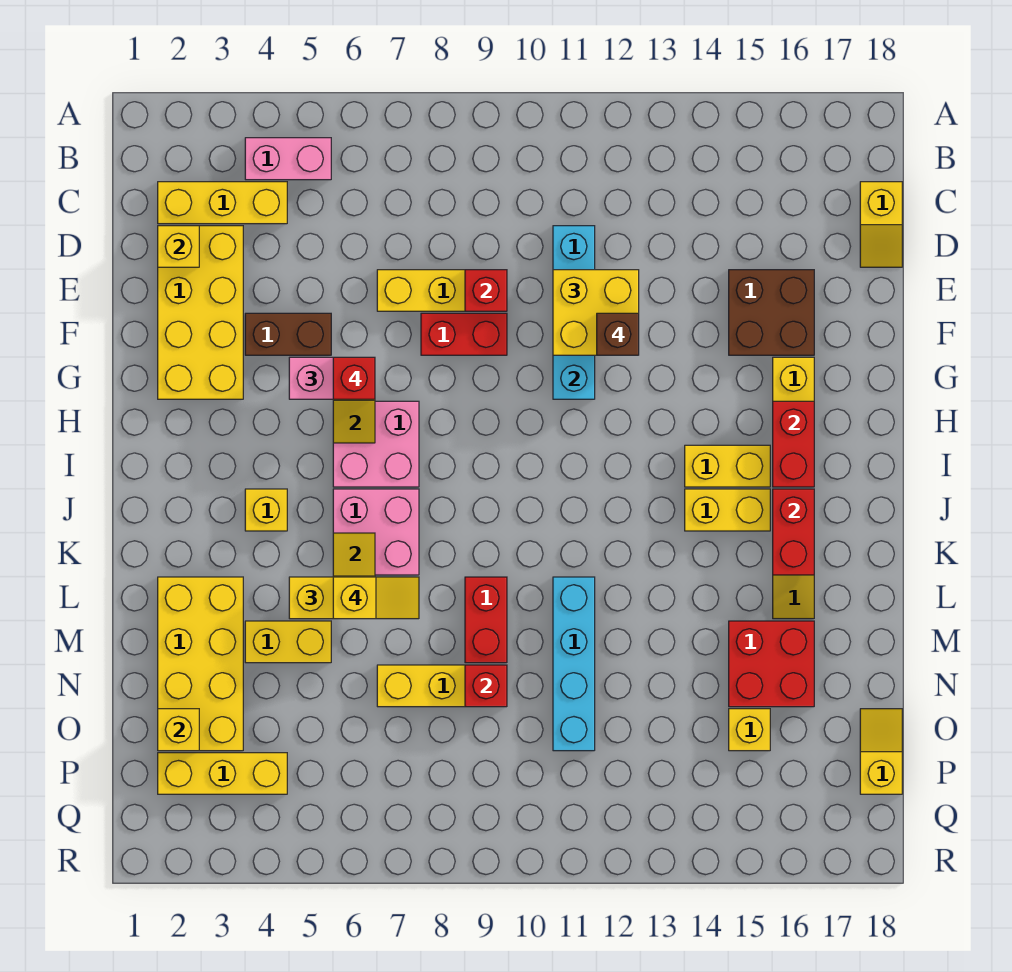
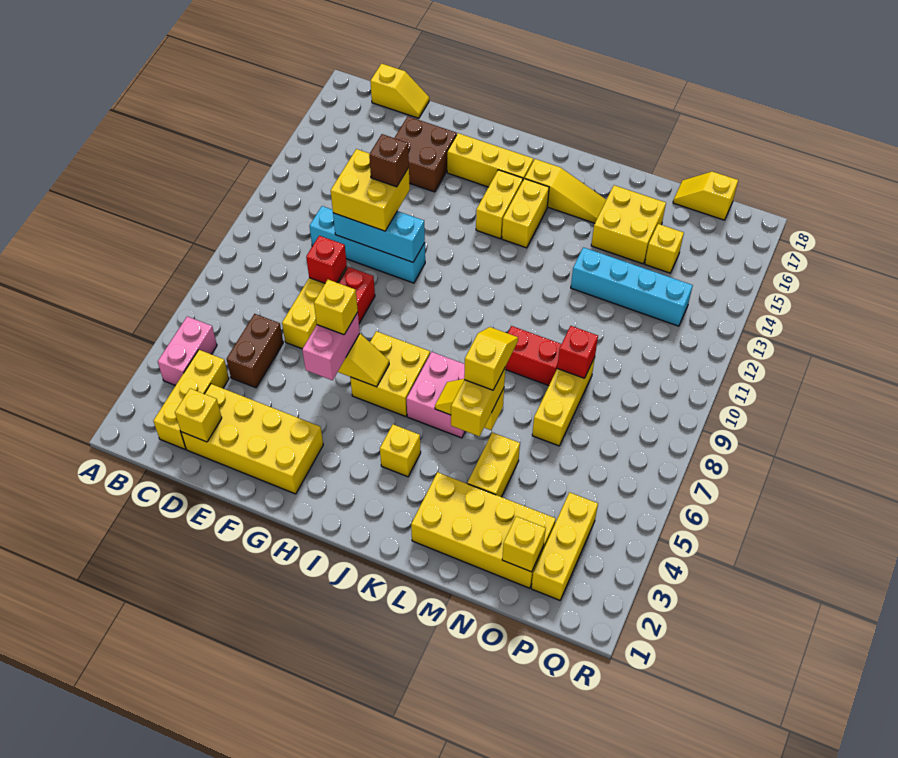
brown 1x2 brick [245,313,331,355] -> brown 1x2 brick moved to [227,314,283,388]
red 1x1 brick [333,357,375,399] -> yellow 1x1 brick [314,280,358,335]
pink 2x2 brick [333,401,419,487] -> yellow 2x2 brick [350,331,430,417]
red 1x2 brick [773,401,814,487] -> none
red 1x2 brick [773,489,814,575] -> none
cyan 1x4 brick [553,577,595,751] -> cyan 1x4 brick moved to [571,247,693,326]
red 2x2 brick [729,621,814,707] -> yellow 2x2 brick [591,185,666,264]

